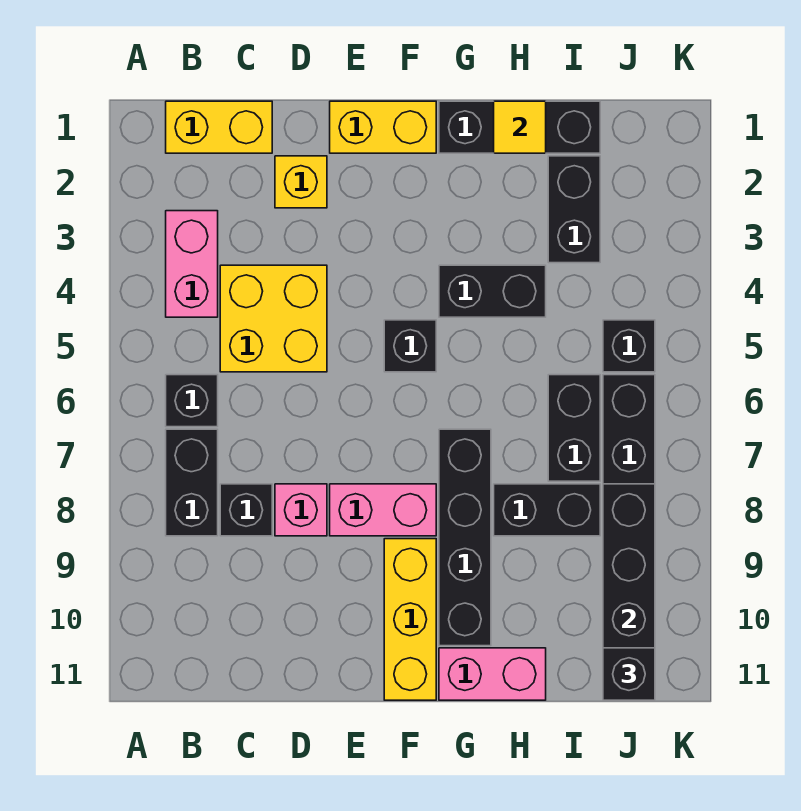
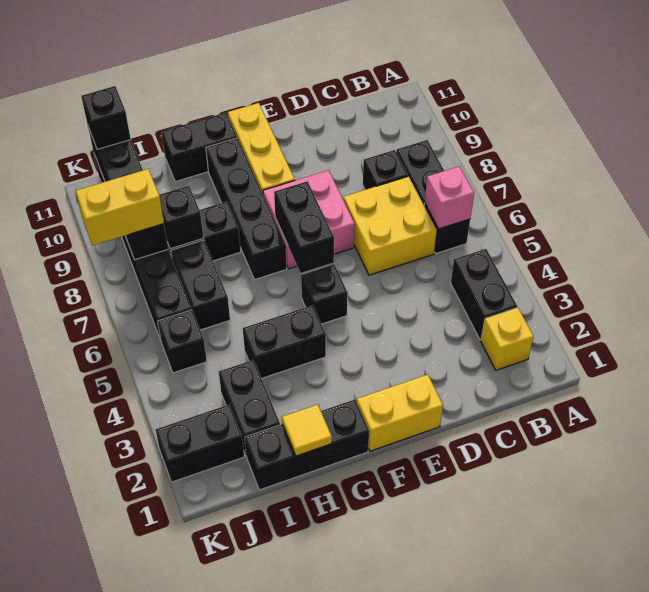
yellow 1x2 brick [166,101,272,153] -> yellow 1x2 brick moved to [76,169,164,245]
pink 1x2 brick [166,211,218,317] -> black 1x2 brick [451,249,517,340]
yellow 2x2 brick [220,265,327,372] -> yellow 2x2 brick moved to [343,176,437,275]
yellow 1x1 brick [275,156,327,208] -> yellow 1x1 brick moved to [481,308,534,370]
pink 1x1 brick [275,484,327,536] -> pink 1x1 brick moved to [425,166,474,229]
pink 1x2 brick [330,484,436,536] -> pink 2x2 brick [263,170,355,269]
none -> black 1x2 brick [274,181,334,273]
pink 1x2 brick [439,648,546,700] -> black 1x2 brick [161,113,237,182]
none -> black 1x1 brick [159,186,204,249]
none -> black 1x2 brick [156,405,244,482]

